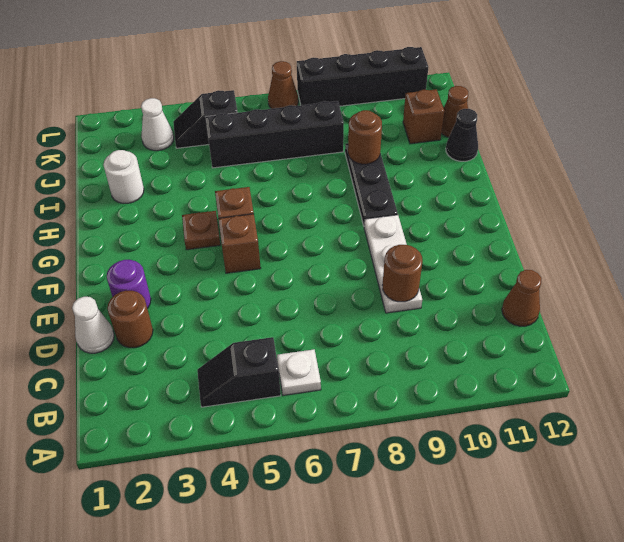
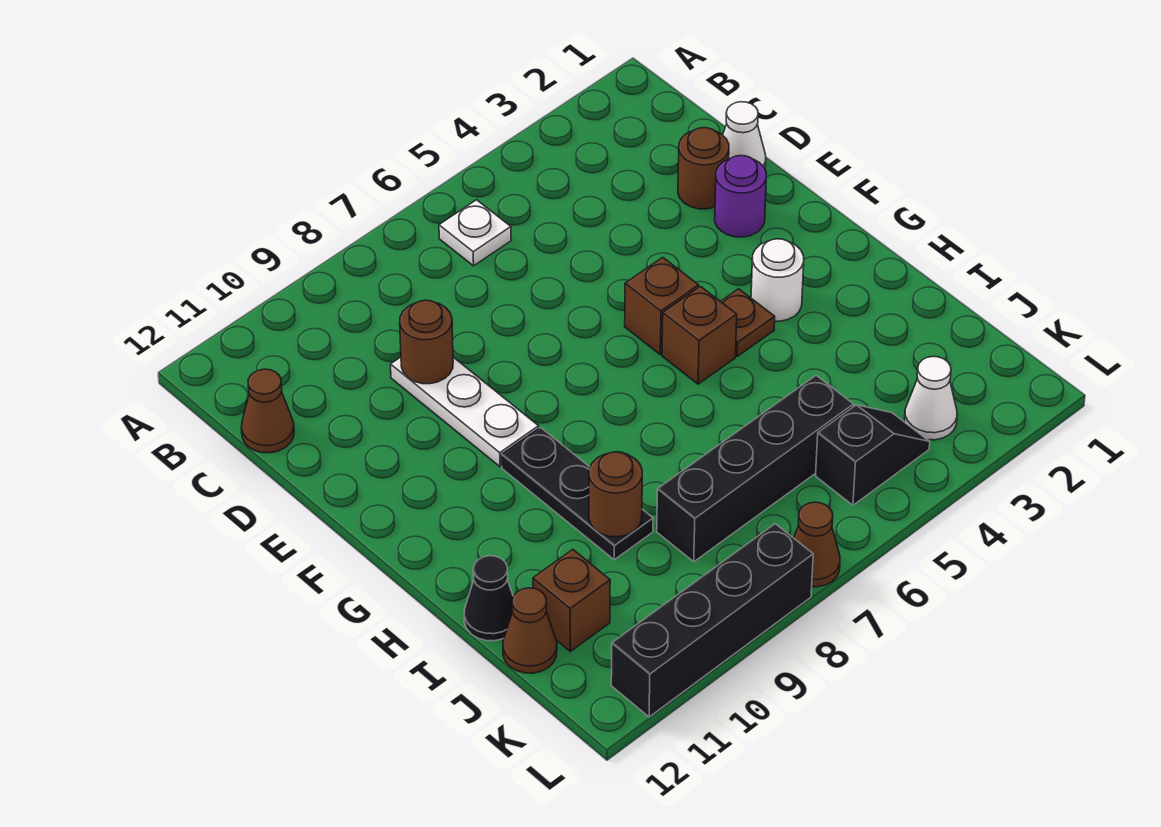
black 1x2 slope [197,337,281,407] -> none
white 1x1 round brick [103,150,144,203] -> white 1x1 round brick moved to [751,239,804,321]

